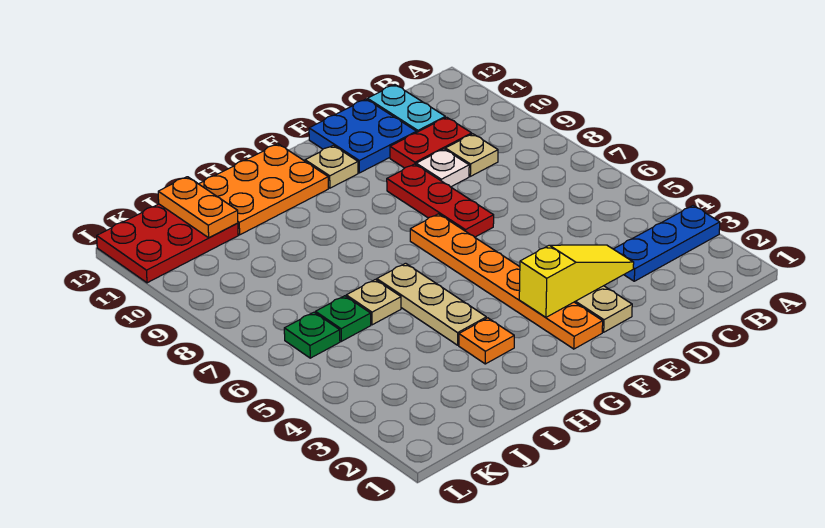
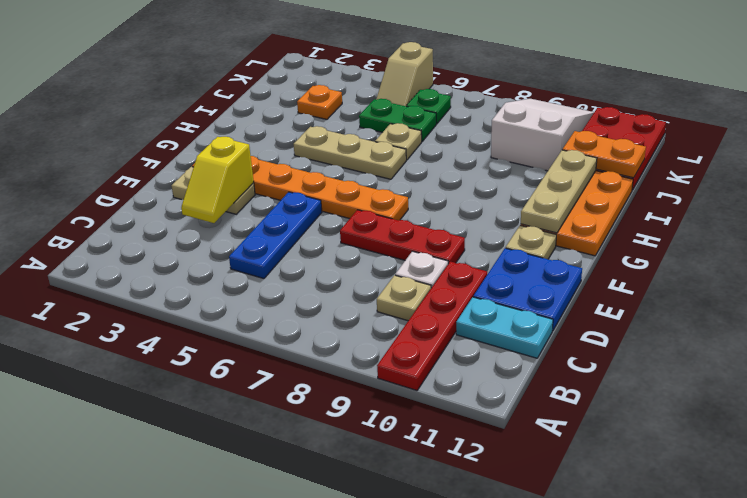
blue 1x3 plate [614,206,720,281] -> blue 1x3 plate moved to [229,192,322,279]
red 1x2 plate [390,117,472,168] -> red 1x4 plate [377,262,487,390]
yellow 1x3 slope [519,245,634,317] -> yellow 1x2 slope [181,137,254,223]
none -> tan 1x3 plate [521,150,597,233]
orange 1x1 plate [459,318,514,364] -> orange 1x1 plate moved to [297,85,342,119]
green 1x1 plate [315,296,371,341] -> green 1x2 plate [359,99,436,141]
none -> white 2x3 slope [491,99,594,171]
none -> tan 1x2 slope [376,42,433,106]

